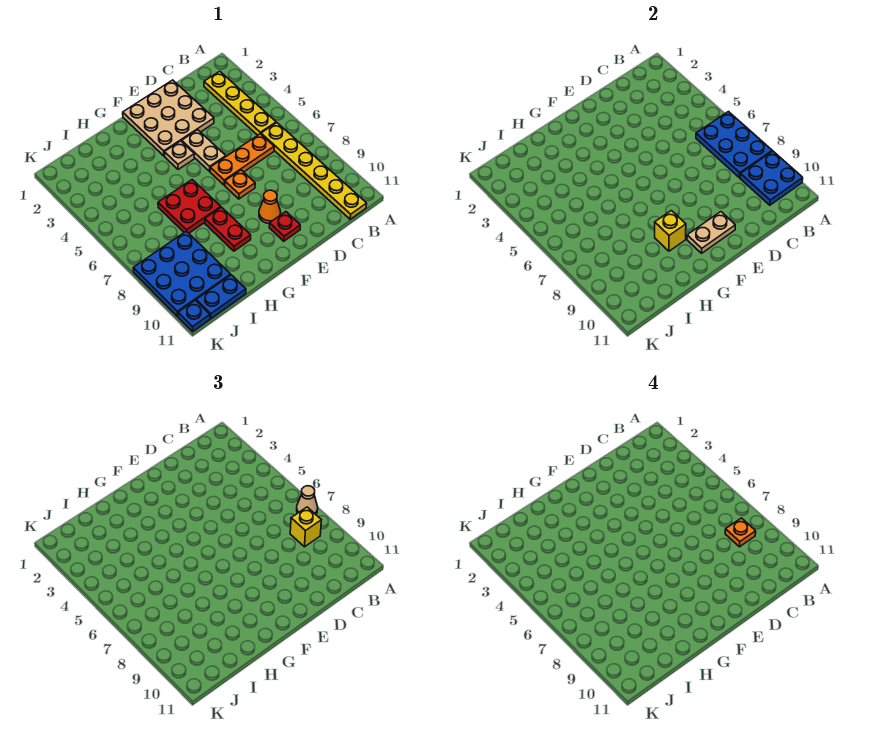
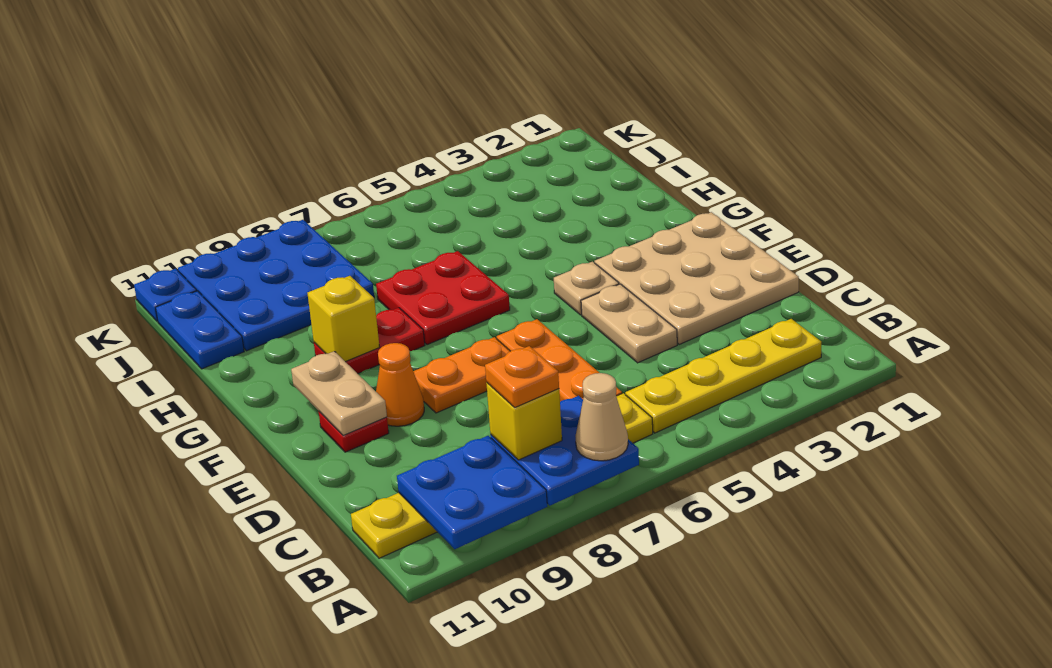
blue 2x3 plate [696,112,772,178] -> blue 2x2 plate [491,396,639,505]
tan 1x2 plate [182,130,226,171] -> tan 1x2 plate turned to [581,284,677,363]
orange 1x1 plate [225,170,255,199] -> orange 1x2 plate [413,337,510,413]

